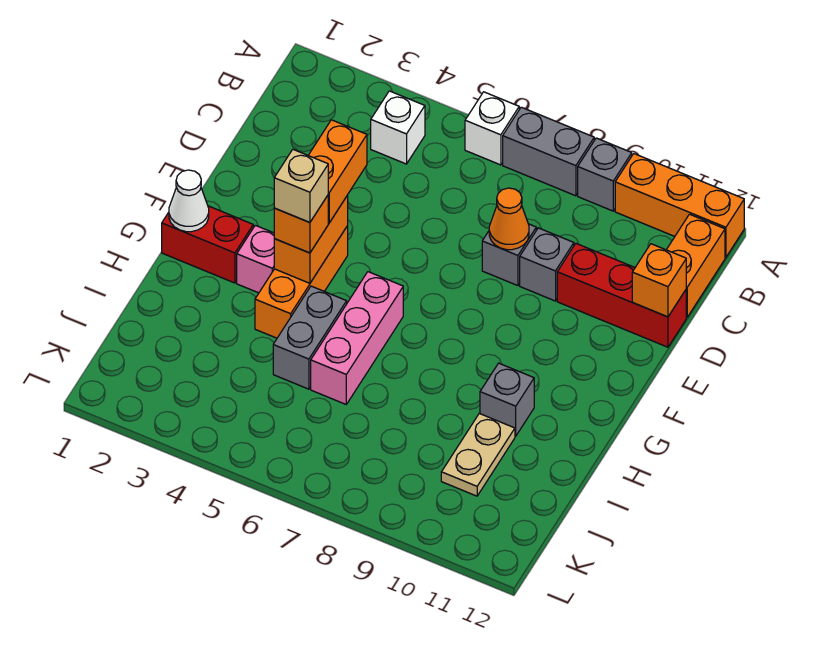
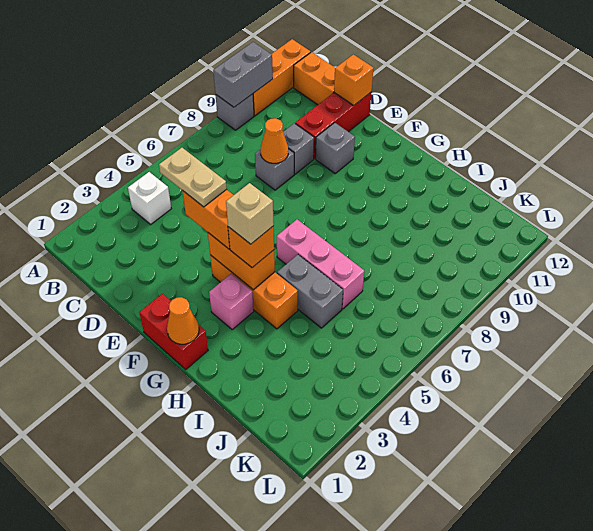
white 1x1 brick [465,92,519,165] -> none
grey 1x2 brick [503,107,594,196] -> grey 1x2 brick moved to [213,42,273,107]
red 1x2 brick [162,206,253,283] -> red 1x2 brick turned to [139,294,208,369]
white 1x1 cone [169,170,209,232] -> orange 1x1 cone [167,297,199,344]
grey 1x1 brick [480,363,534,436] -> grey 1x1 brick moved to [316,123,355,173]
tan 1x2 plate [441,413,515,496] -> tan 1x2 plate moved to [159,148,227,207]

